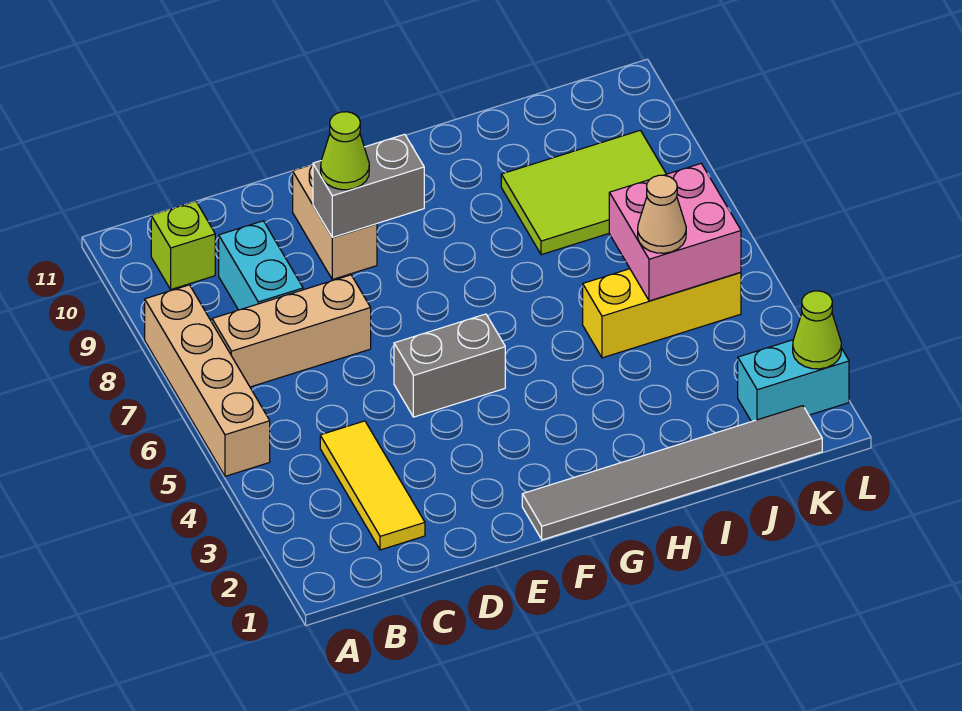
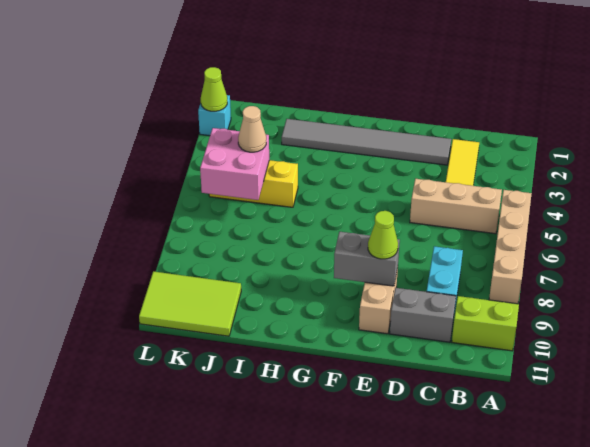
tan 1x3 brick [212,275,371,387] -> tan 1x3 brick moved to [410,179,502,234]
lime 1x1 brick [151,201,215,289] -> lime 1x2 brick [452,296,519,351]
grey 1x2 brick [394,314,505,417] -> grey 1x2 brick moved to [390,288,456,342]
grey 1x6 tile [522,406,822,540] -> grey 1x6 tile moved to [282,119,451,165]
lime 2x3 tile [501,130,666,255] -> lime 2x3 tile moved to [139,271,241,336]
cyan 1x2 brick [738,340,849,422] -> cyan 1x1 brick [198,95,231,136]

